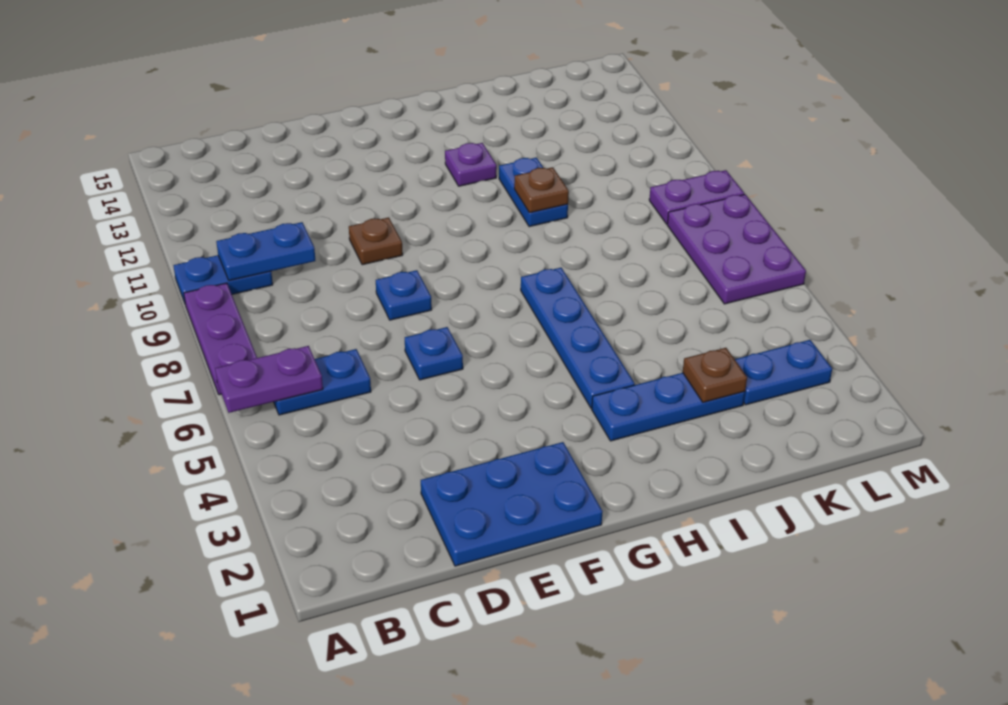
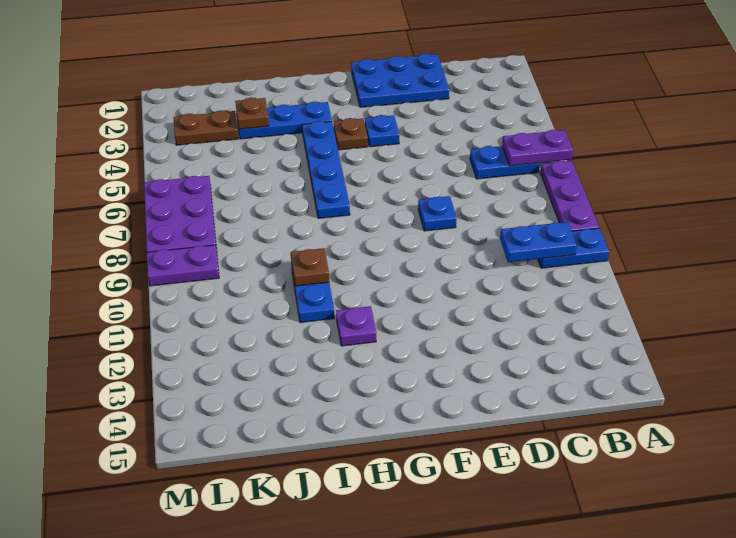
blue 1x1 plate [405,327,463,380] -> blue 1x1 plate moved to [365,115,399,147]
brown 1x1 plate [349,217,403,265] -> brown 1x1 plate moved to [334,118,368,150]
blue 1x2 plate [735,340,832,405] -> brown 1x2 plate [174,111,238,145]

